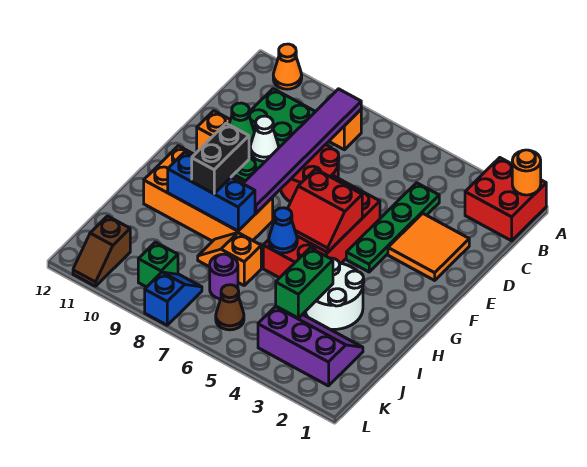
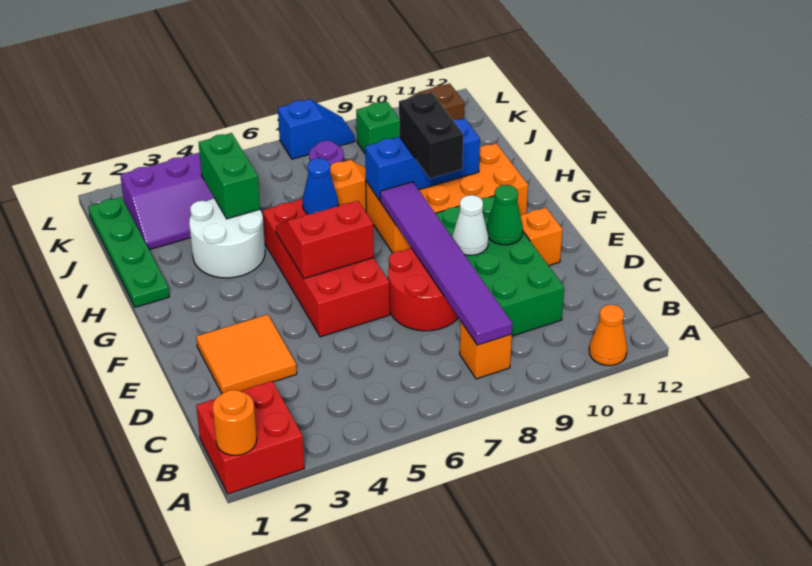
green 1x4 plate [346,183,439,272] -> green 1x4 plate moved to [88,197,169,307]
brown 1x1 cone [216,285,244,330] -> none
blue 1x2 slope [145,272,202,325] -> blue 1x2 slope turned to [278,99,355,159]

